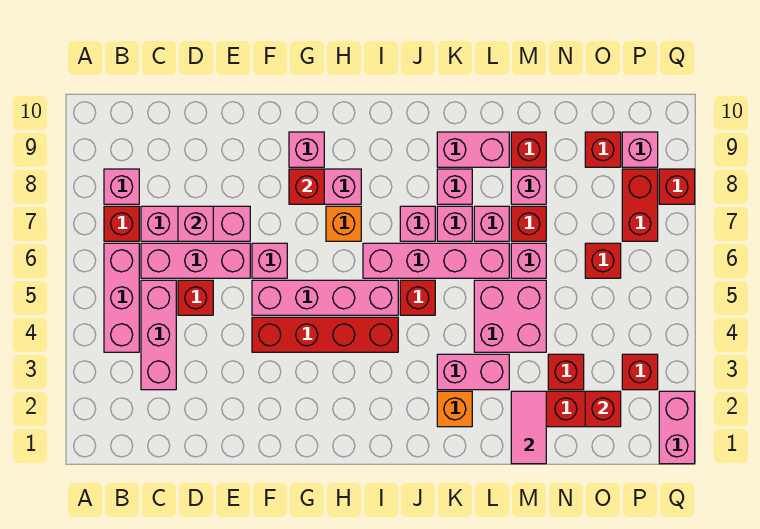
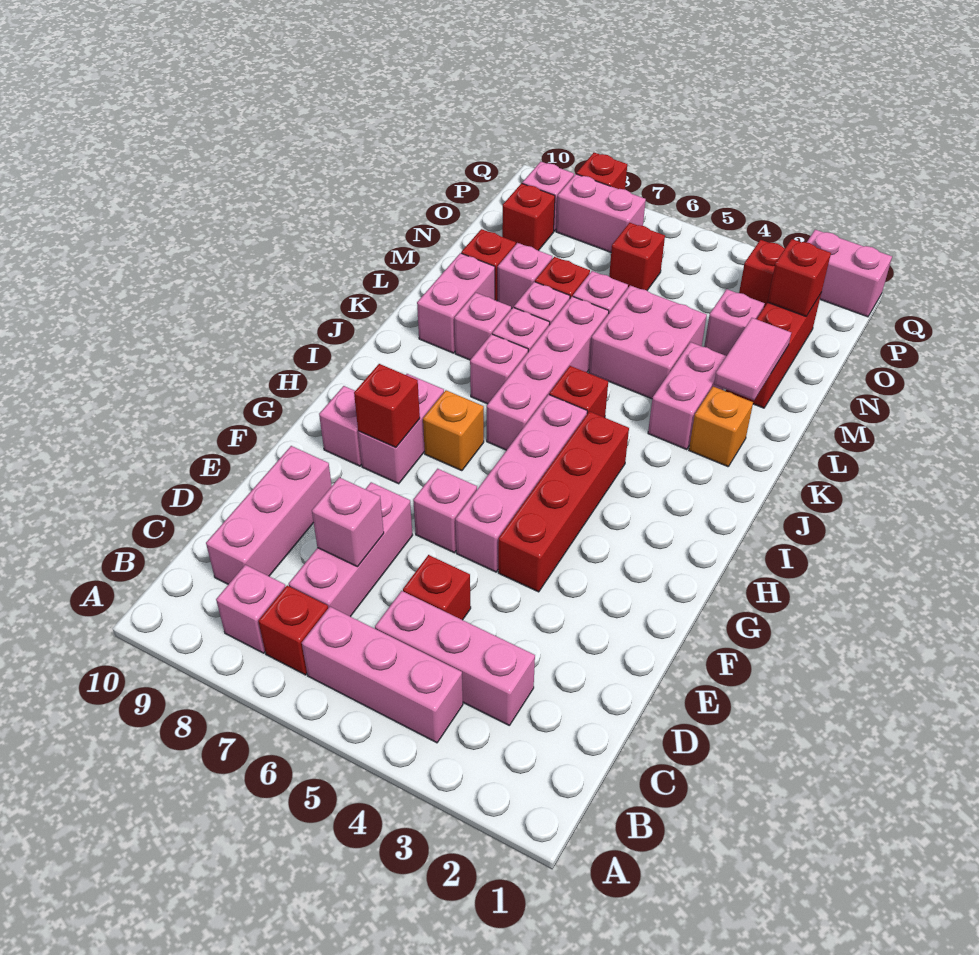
pink 1x3 brick [141,243,250,278] -> pink 1x3 brick moved to [206,446,332,584]
pink 1x2 tile [511,391,546,464] -> pink 1x2 tile turned to [714,318,791,400]
red 1x1 brick [548,354,584,390] -> pink 1x1 brick [704,289,765,356]
red 1x2 brick [622,169,658,241] -> pink 1x2 brick [556,174,646,252]

